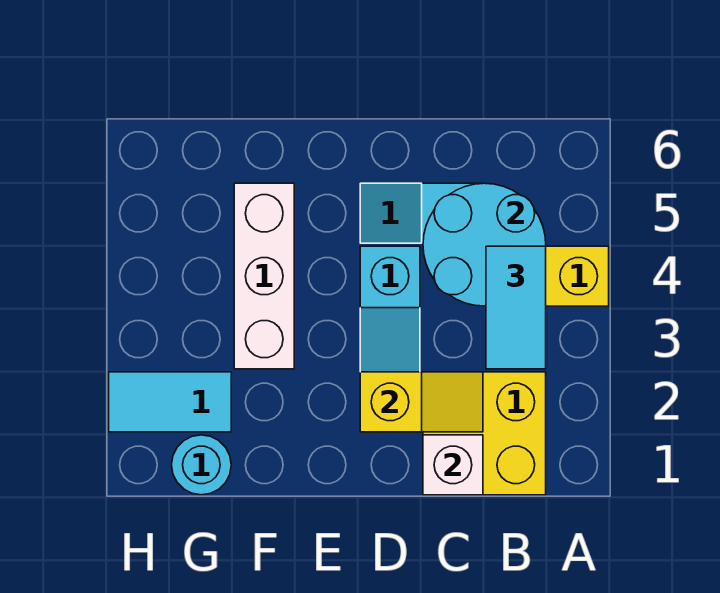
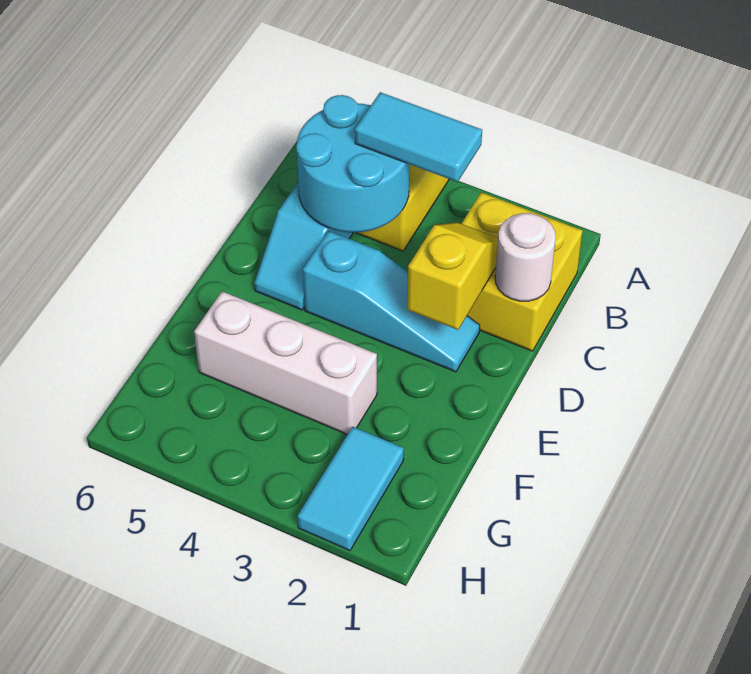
white 1x1 brick [423,435,483,495] -> white 1x1 round brick [495,213,556,301]
cyan 1x1 round brick [172,435,231,495] -> none

